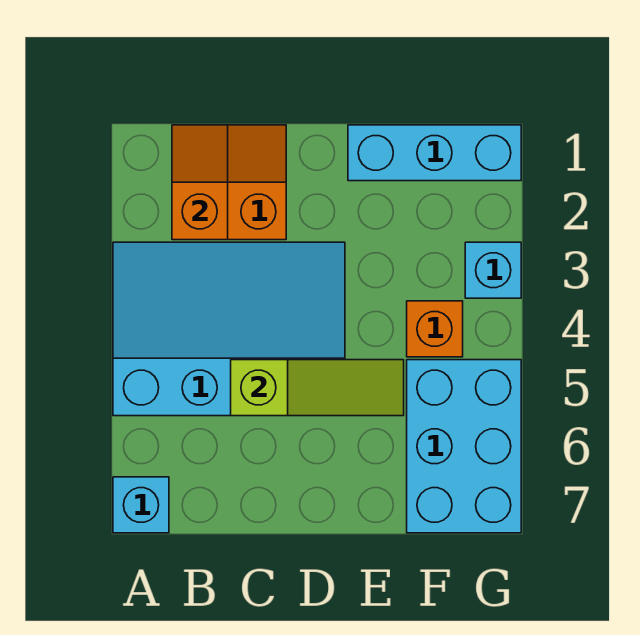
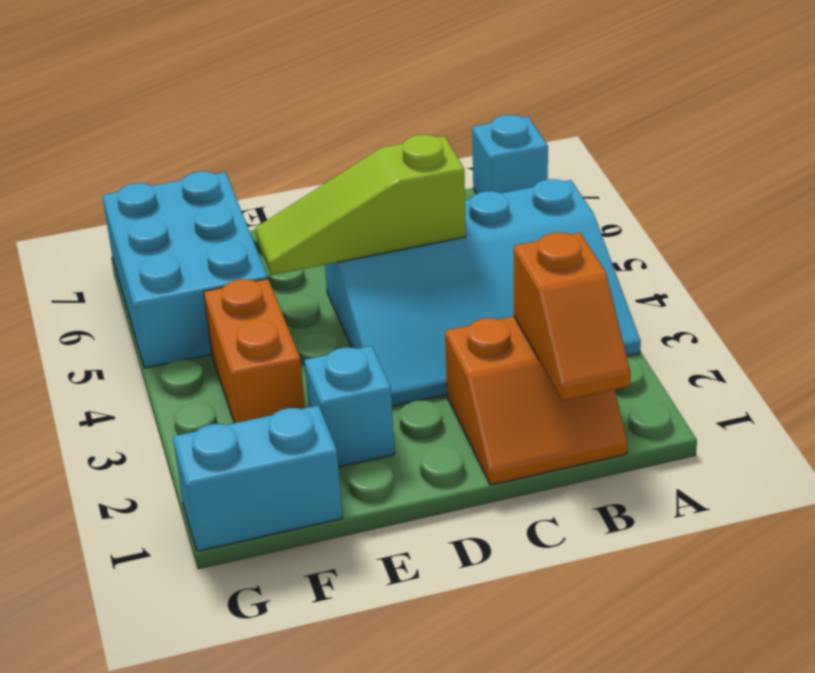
cyan 1x3 brick [348,125,521,181] -> cyan 1x2 brick [173,405,342,551]
orange 1x1 brick [407,301,463,357] -> orange 1x2 brick [204,279,305,423]
cyan 1x1 brick [465,242,521,298] -> cyan 1x1 brick moved to [305,346,394,467]

